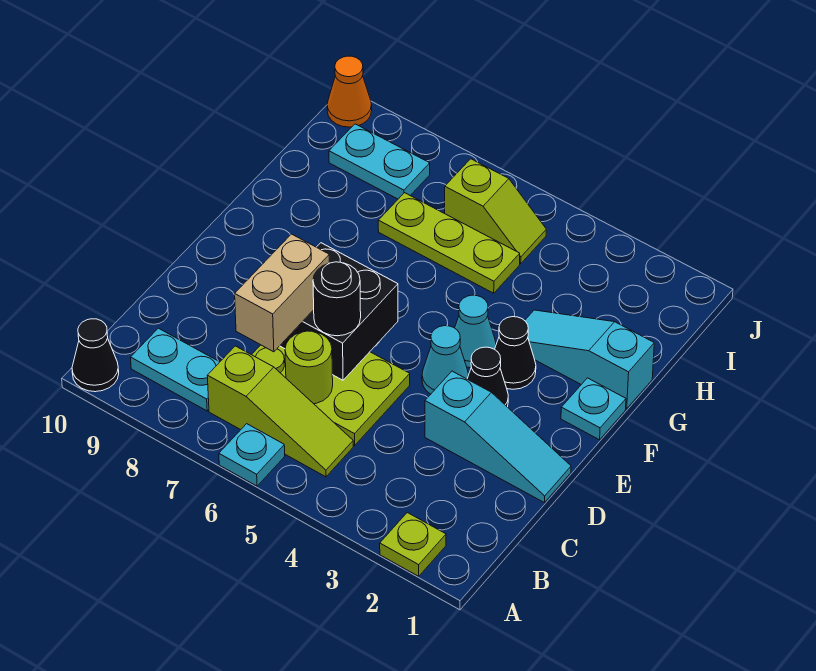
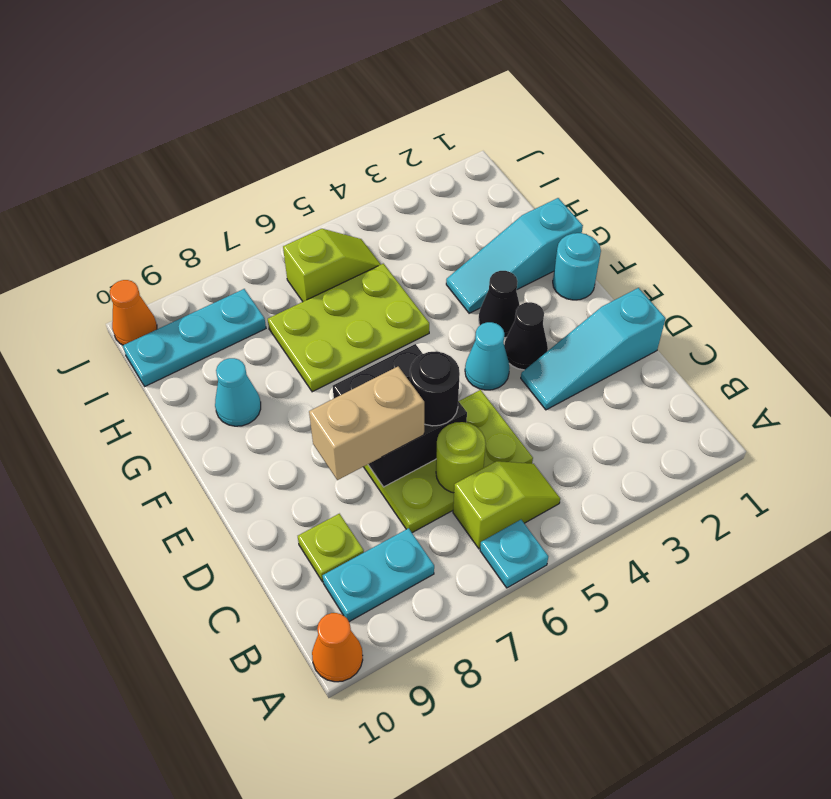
lime 1x1 plate [380,513,446,576] -> lime 1x1 plate moved to [298,514,364,582]
black 1x1 cone [72,319,119,392] -> orange 1x1 cone [312,613,363,682]
lime 1x3 slope [207,346,353,477] -> lime 1x2 slope [453,461,560,549]
tan 1x2 brick [235,234,329,352] -> tan 1x2 brick turned to [309,367,424,480]
cyan 1x3 slope [425,371,571,503] -> cyan 1x3 slope turned to [521,288,666,410]
cyan 1x1 plate [561,378,626,440] -> cyan 1x1 round brick [553,233,601,300]
cyan 1x1 cone [455,295,496,368] -> cyan 1x1 cone moved to [215,358,261,426]
lime 1x3 plate [378,193,520,293] -> lime 2x3 plate [268,264,429,392]
cyan 1x2 plate [329,124,430,199] -> cyan 1x3 plate [123,289,266,386]

